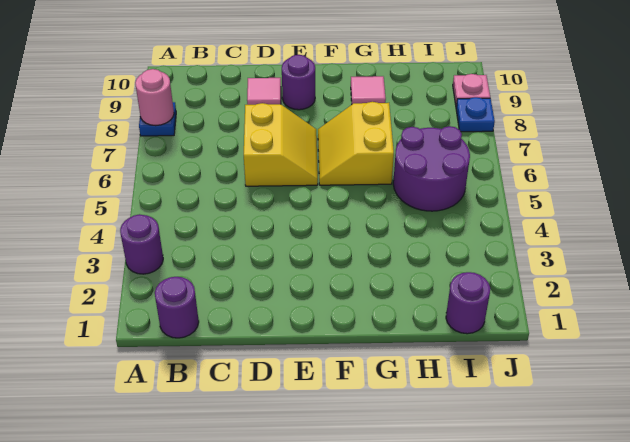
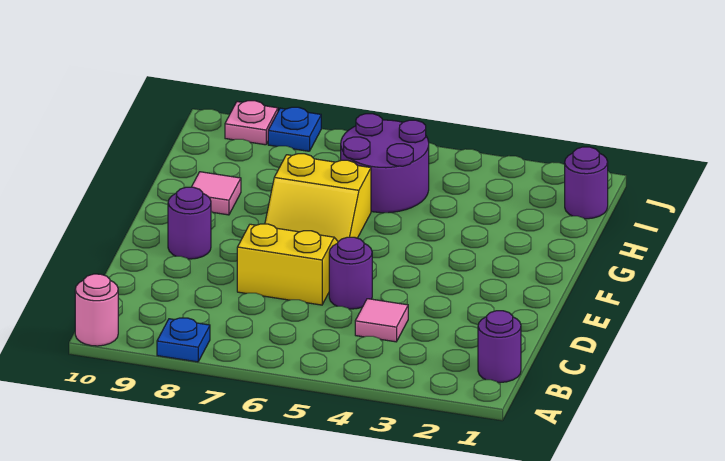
purple 1x1 round brick [120,214,163,274] -> purple 1x1 round brick moved to [329,237,372,309]
pink 1x1 round brick [135,69,174,126] -> pink 1x1 round brick moved to [75,274,118,346]
pink 1x1 tile [247,78,281,105] -> pink 1x1 tile moved to [355,299,408,342]

